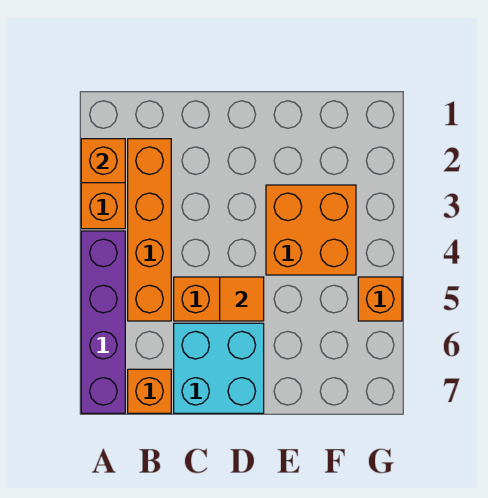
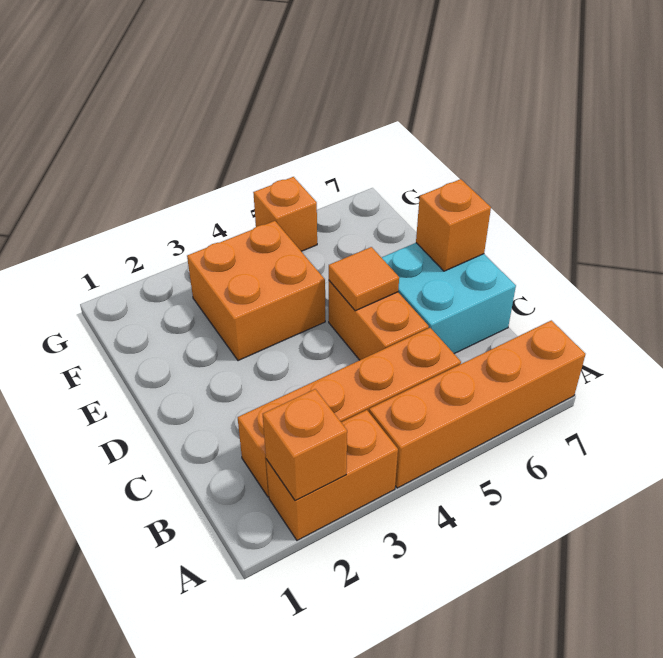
purple 1x4 brick [81,231,125,413] -> orange 1x4 brick [369,320,585,488]
orange 1x1 brick [128,369,171,413] -> orange 1x1 brick moved to [416,179,491,271]

